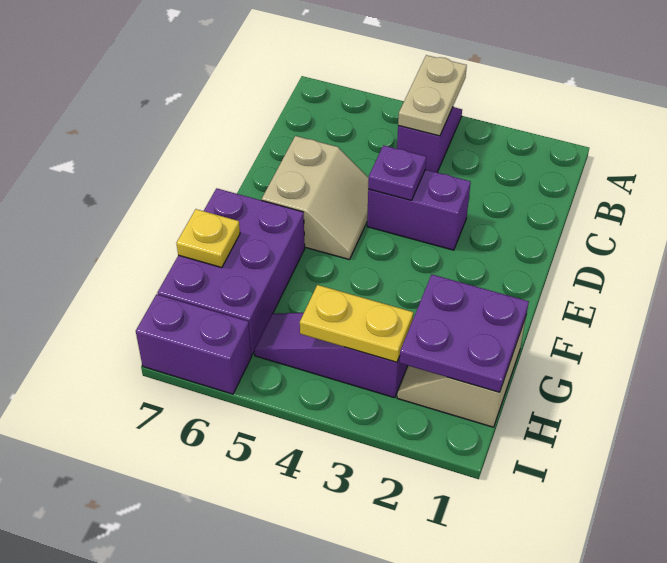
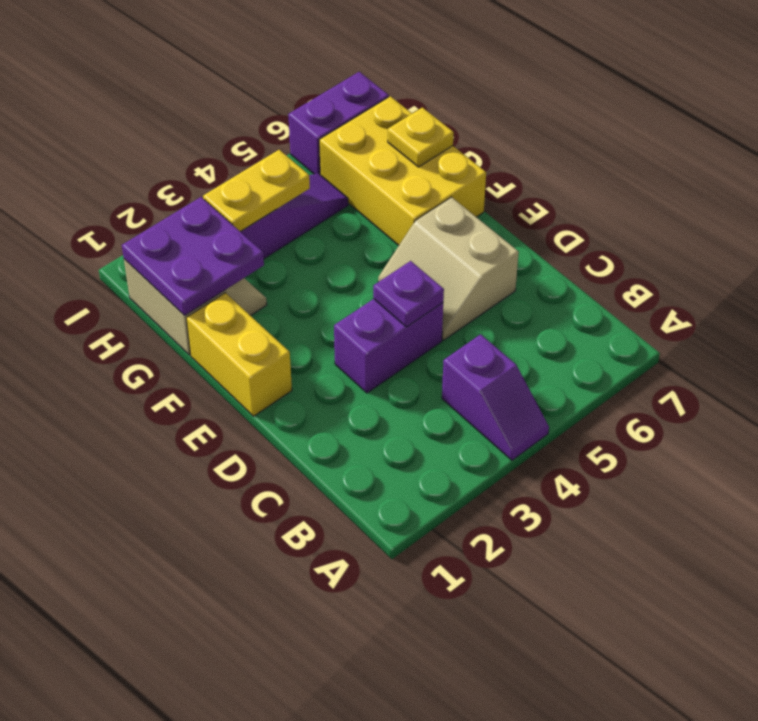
tan 1x2 plate [398,55,467,136] -> none
none -> yellow 1x2 brick [186,293,292,416]
purple 2x3 brick [157,188,305,355] -> yellow 2x3 brick [319,96,486,245]

